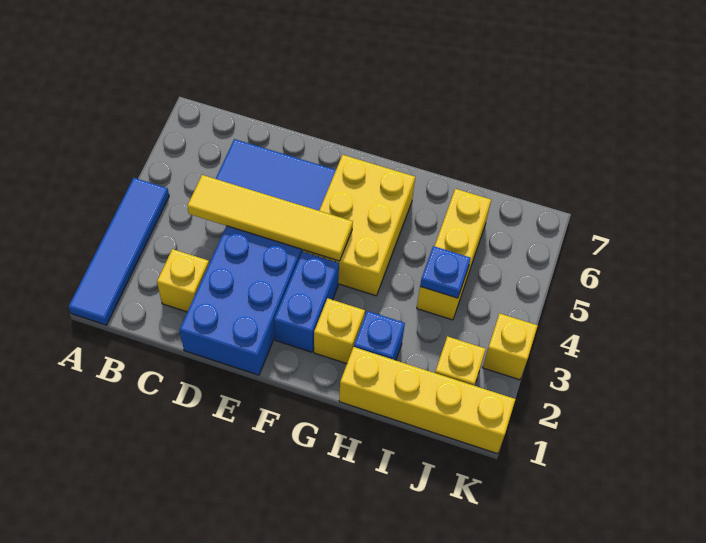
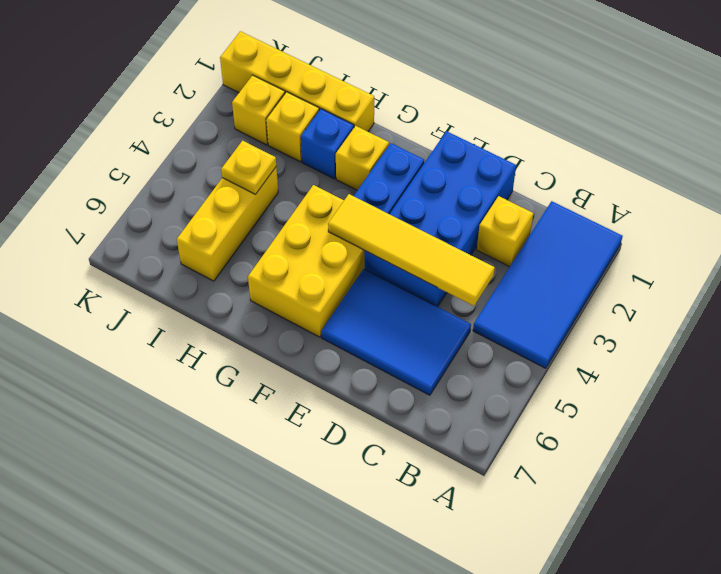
blue 1x4 tile [69,178,169,325] -> blue 2x4 tile [473,201,623,368]
blue 1x1 plate [420,246,471,298] -> yellow 1x1 plate [221,141,276,194]
yellow 1x1 brick [483,313,538,380] -> yellow 1x1 brick moved to [266,92,319,162]

